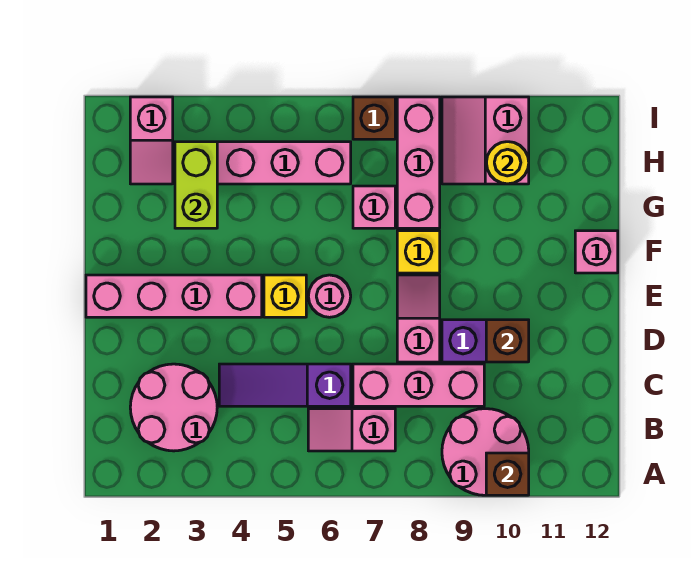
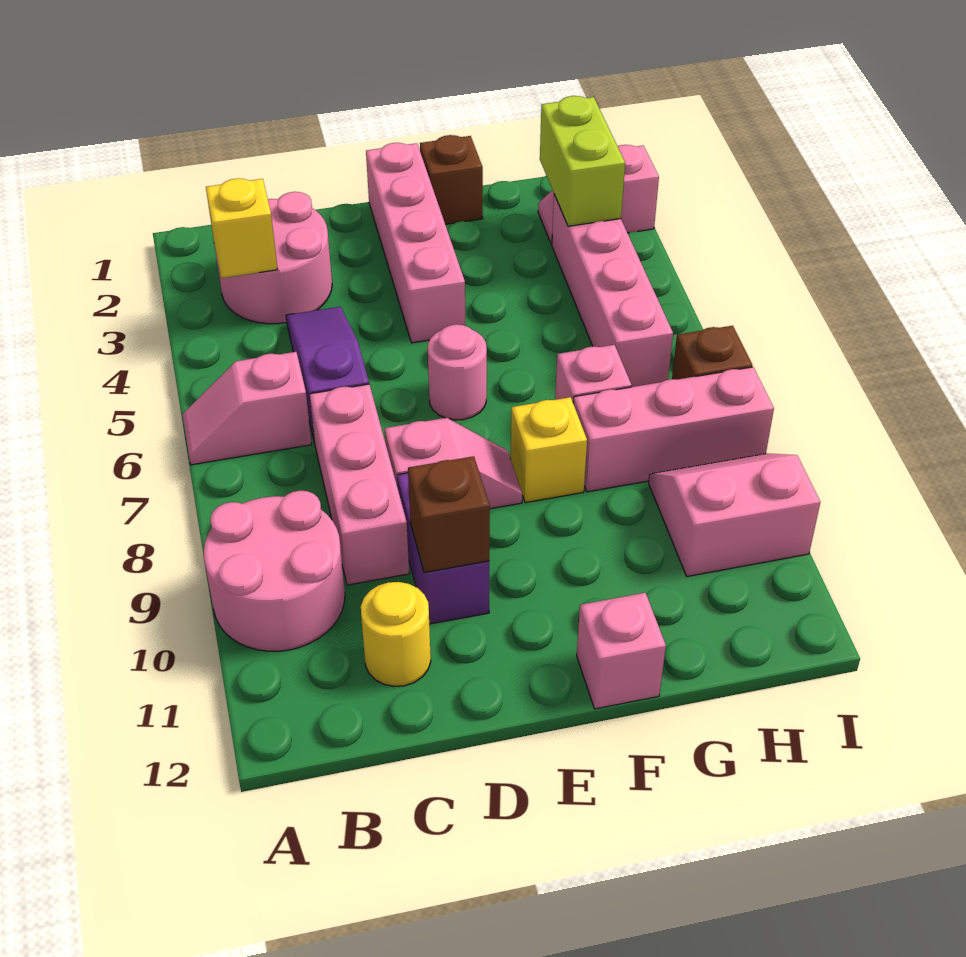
brown 1x1 brick [486,453,529,495] -> brown 1x1 brick moved to [420,135,483,224]
pink 1x2 slope [308,409,395,451] -> pink 1x2 slope turned to [182,352,312,465]
yellow 1x1 brick [264,275,306,317] -> yellow 1x1 brick moved to [206,178,278,278]
lime 1x2 brick [175,142,217,228] -> lime 1x2 brick turned to [540,96,625,226]
yellow 1x1 round brick [486,142,529,184] -> yellow 1x1 round brick moved to [361,582,431,686]

